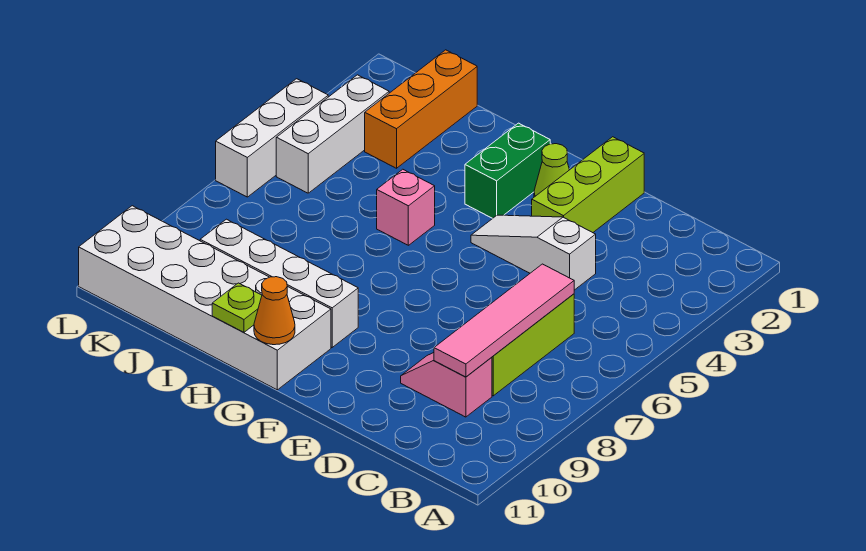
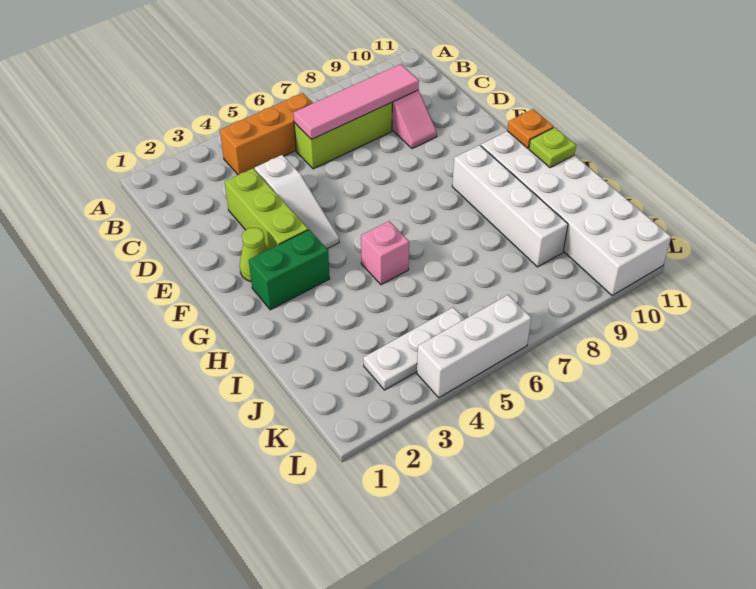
lime 1x3 brick [532,137,644,233] -> lime 1x3 brick turned to [225,168,308,250]
orange 1x1 cone [254,277,295,345] -> orange 1x1 plate [507,109,554,148]
orange 1x3 brick [365,50,477,168] -> orange 1x3 brick moved to [220,93,313,175]
white 1x3 brick [276,75,389,193] -> white 1x3 plate [363,307,464,390]

